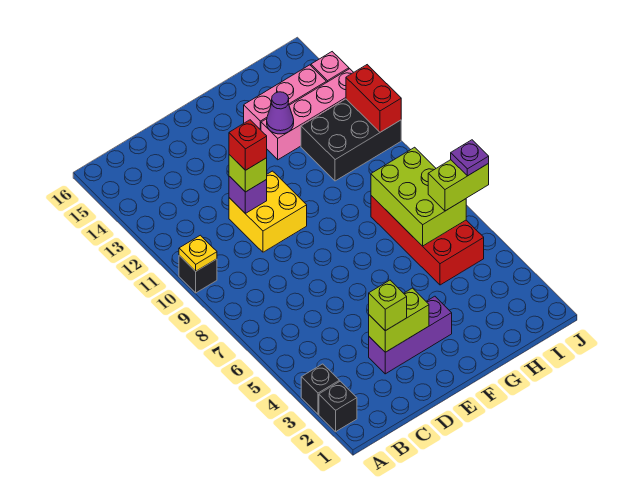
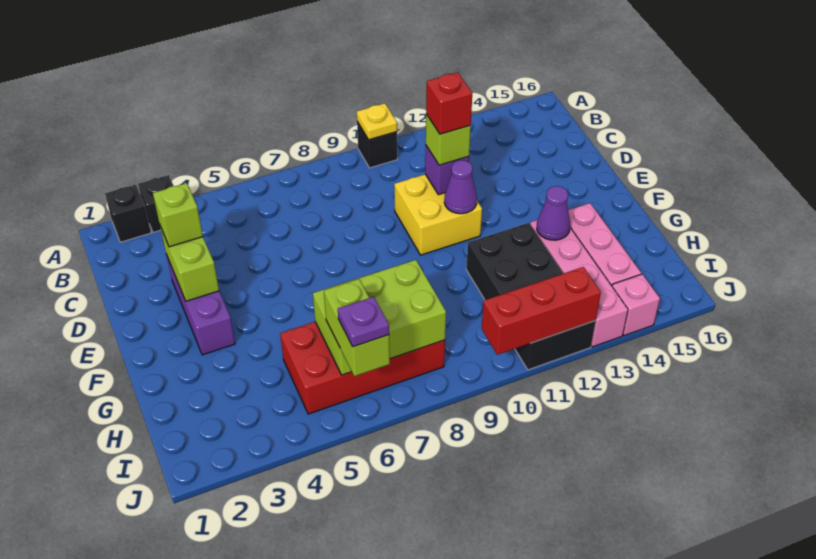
none -> purple 1x1 cone [444,160,477,214]
black 2x3 brick [301,99,401,181] -> black 2x4 brick [466,223,596,370]
red 1x2 brick [346,65,401,132] -> red 1x3 brick [482,267,601,355]

